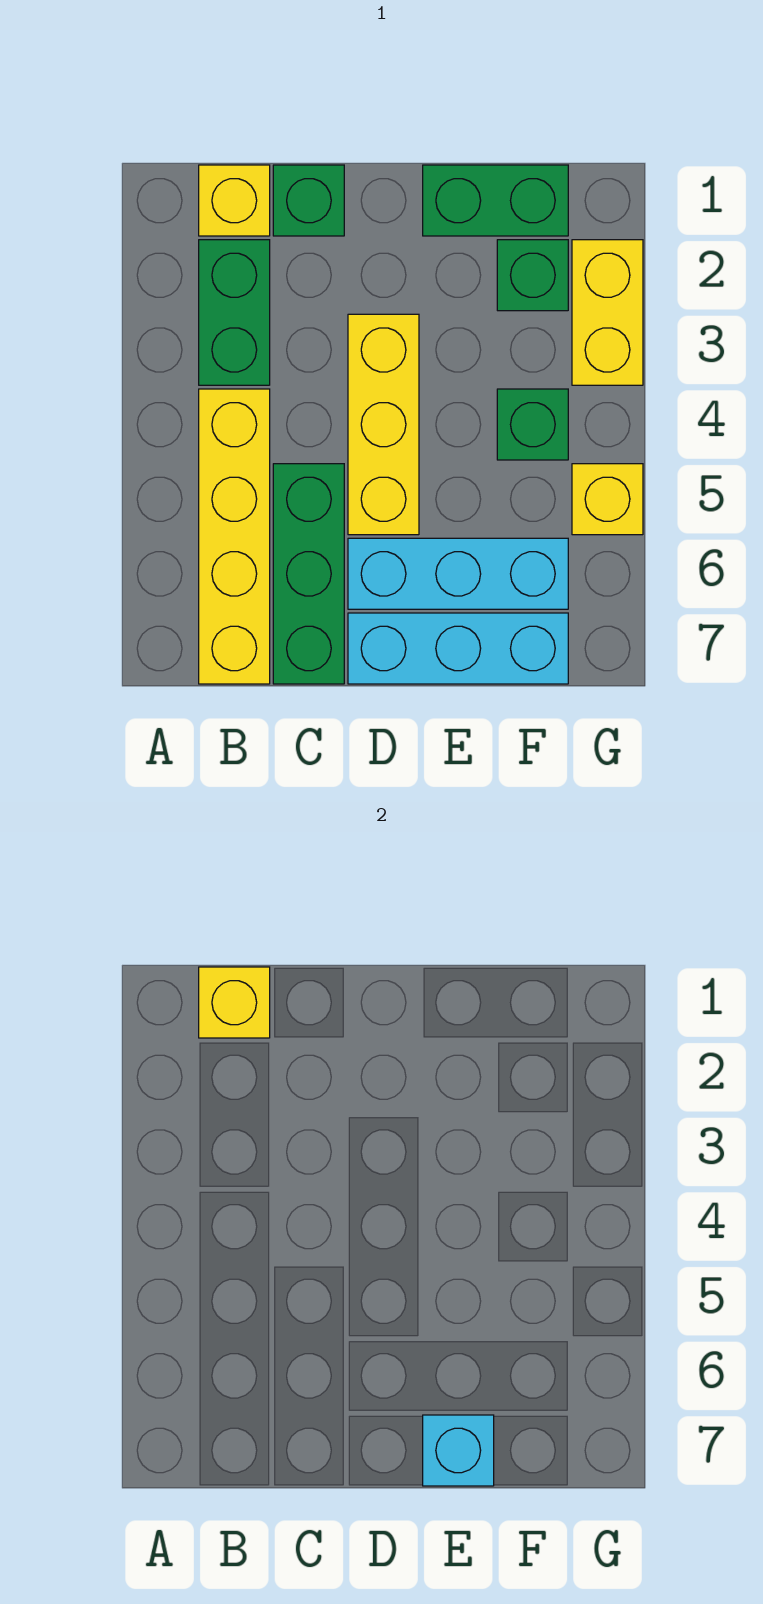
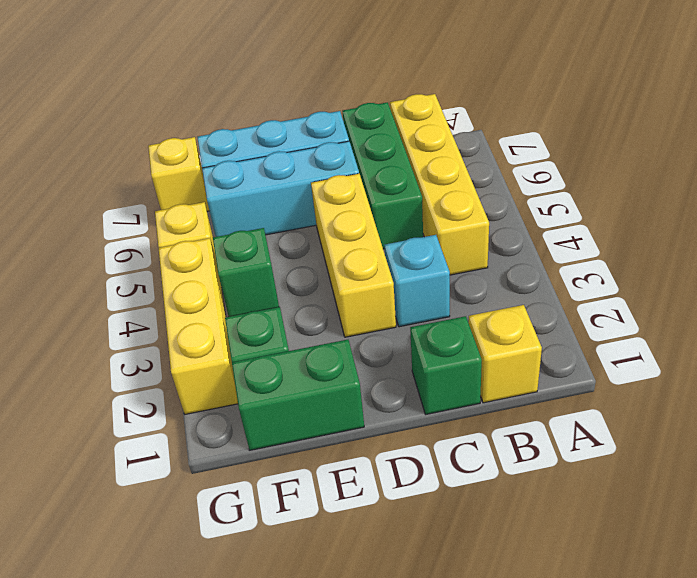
yellow 1x1 brick [199,967,270,1038] -> yellow 1x1 brick moved to [148,137,209,211]
green 1x2 brick [199,240,270,385] -> none
cyan 1x1 brick [423,1415,494,1486] -> cyan 1x1 brick moved to [384,235,450,327]
yellow 1x2 brick [572,240,643,385] -> yellow 1x3 brick [159,238,238,414]

